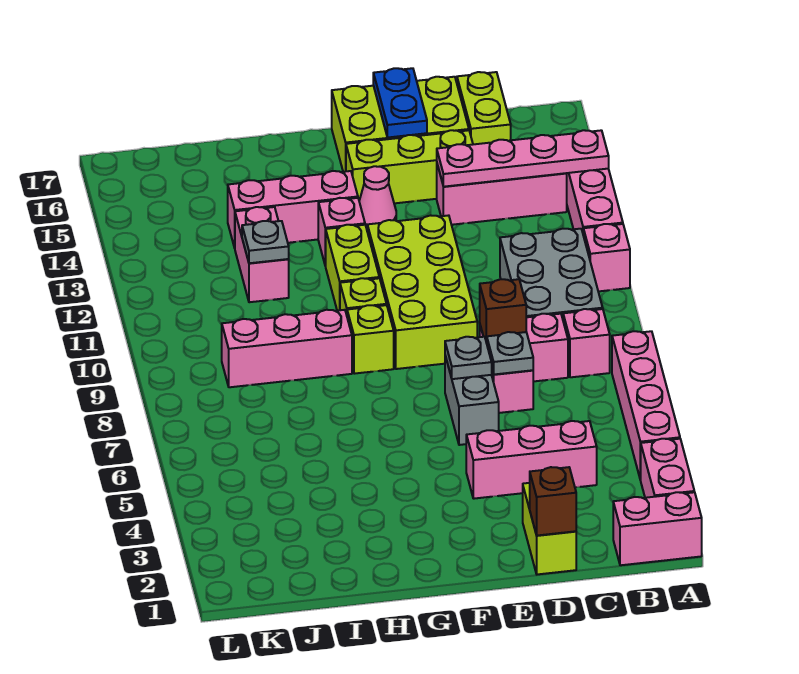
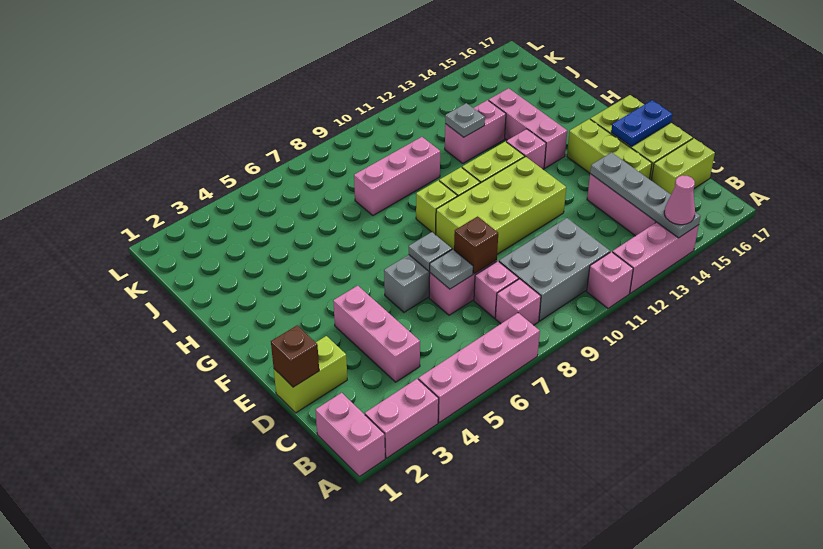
pink 1x4 plate [437,130,609,187] -> grey 1x4 plate [590,152,700,238]
pink 1x1 cone [359,166,396,229] -> pink 1x1 cone moved to [664,175,695,225]
pink 1x3 brick [222,310,352,387] -> pink 1x3 brick turned to [354,137,440,216]

